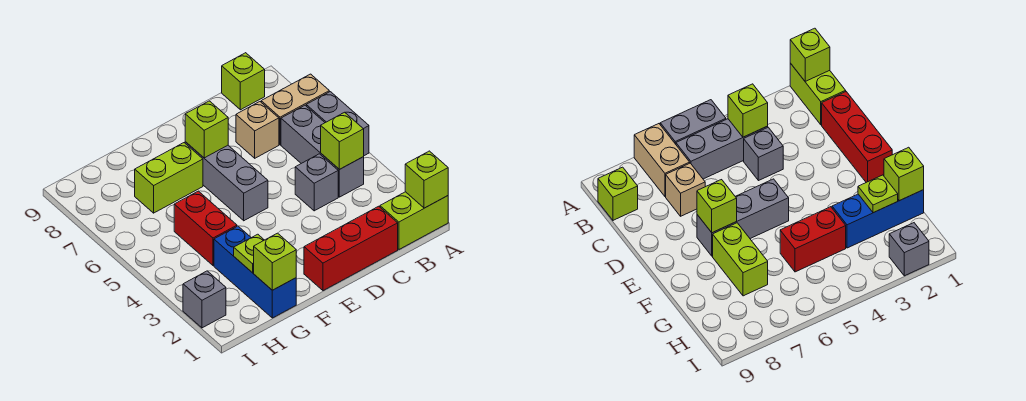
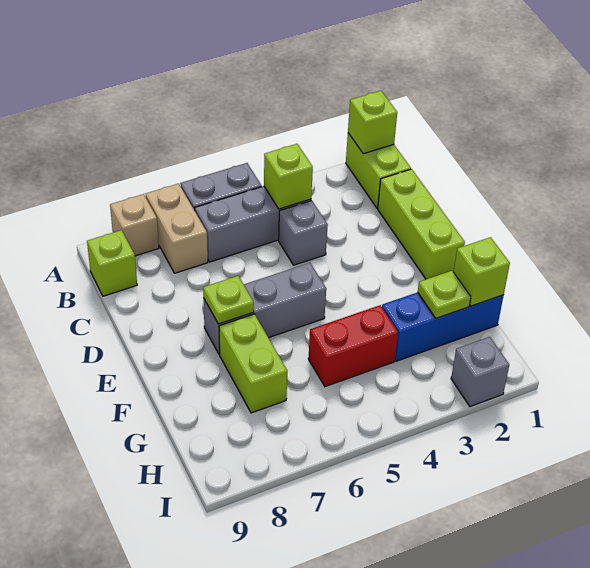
red 1x3 brick [304,206,398,291] -> lime 1x3 brick [378,169,465,279]
tan 1x1 brick [236,102,279,158] -> tan 1x1 brick moved to [110,194,159,256]
lime 1x1 brick [185,101,228,158] -> lime 1x1 plate [203,276,254,324]

